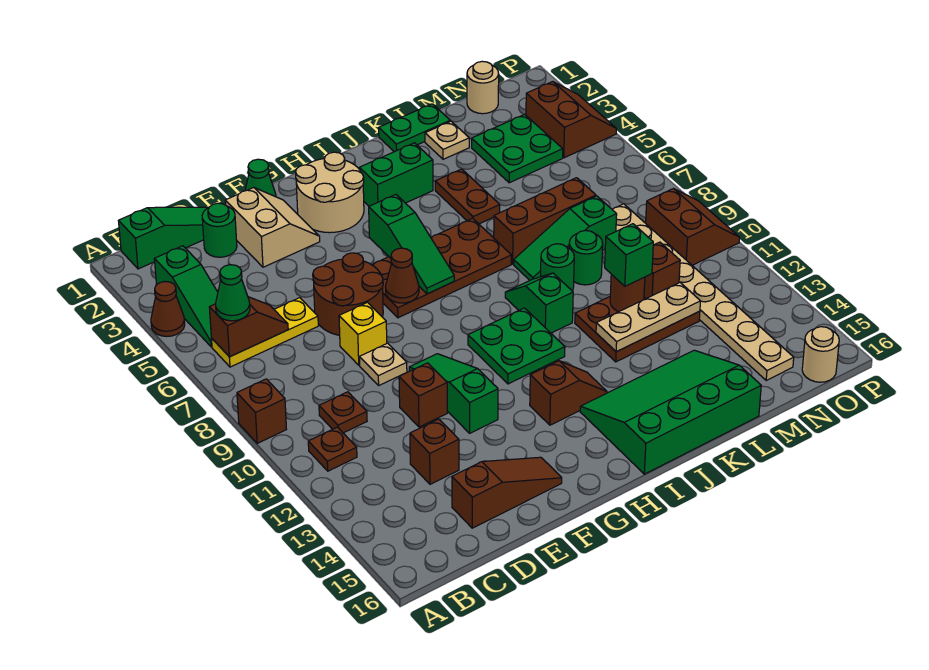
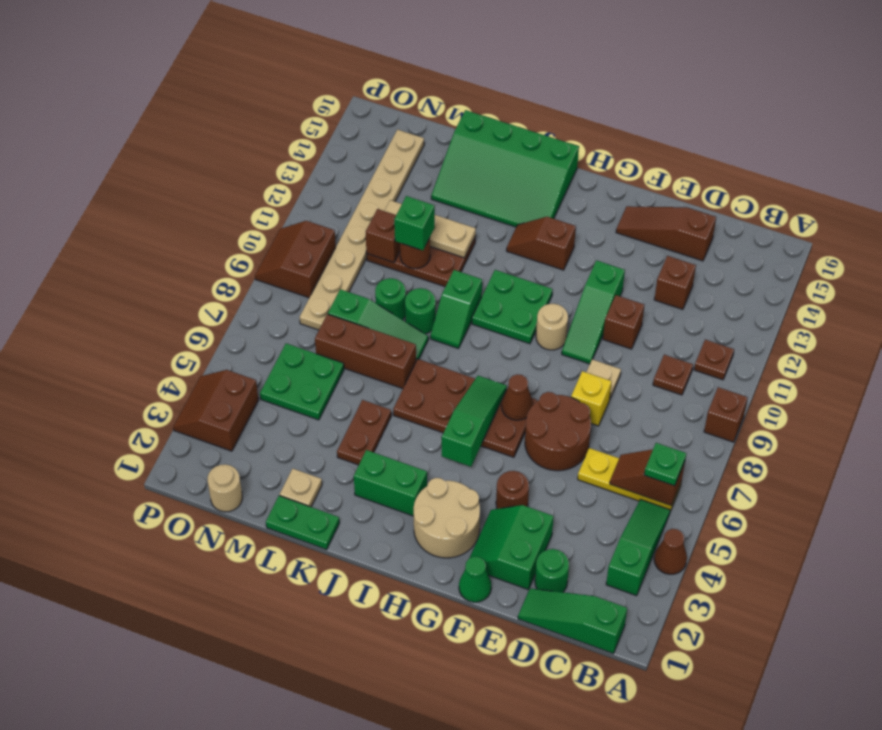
green 1x1 cone [216,265,250,321] -> green 1x1 plate [644,443,686,486]
tan 2x2 slope [225,188,320,267] -> green 2x2 slope [470,505,554,590]
none -> brown 1x1 round brick [496,471,529,509]
green 2x2 plate [472,114,563,183] -> green 2x2 plate moved to [260,343,344,420]
tan 1x1 round brick [802,327,839,382] -> tan 1x1 round brick moved to [536,304,568,350]

